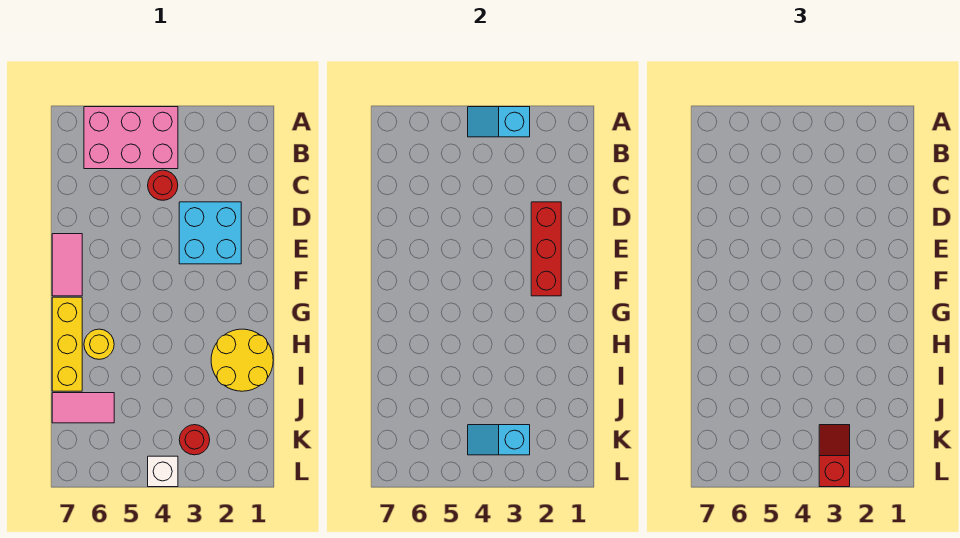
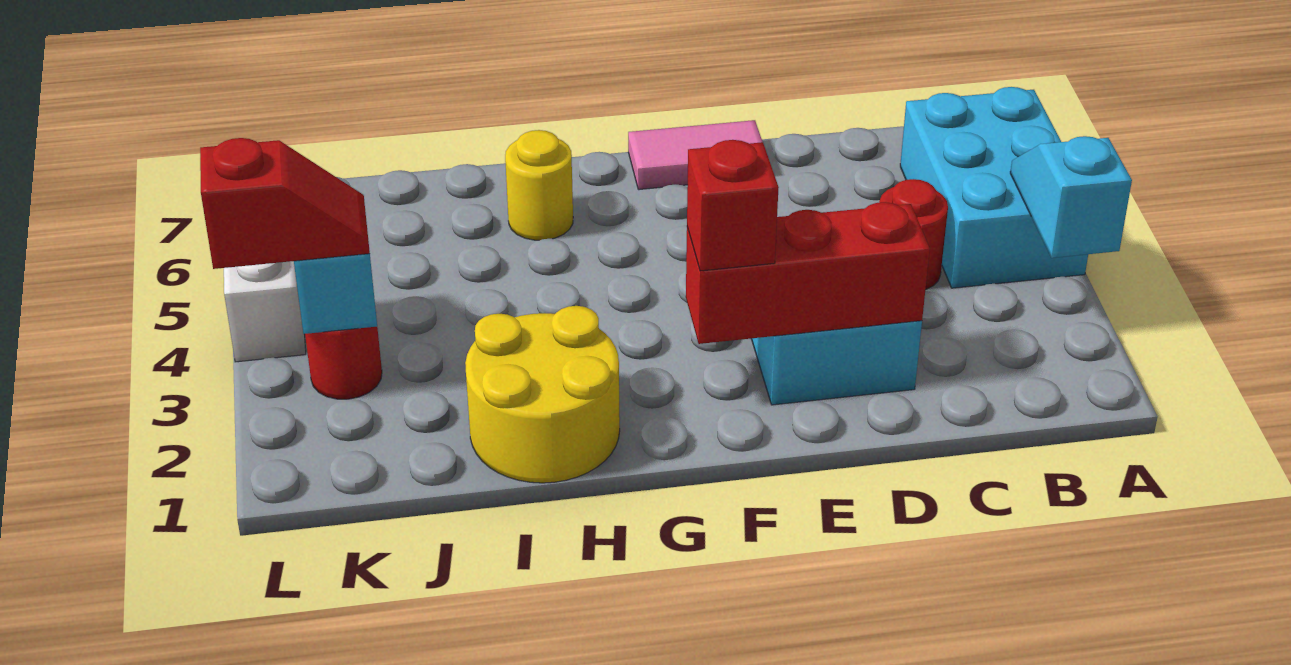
pink 2x3 brick [84,107,178,169] -> cyan 2x3 brick [900,87,1088,288]
none -> red 1x1 brick [687,140,779,271]
yellow 1x3 brick [52,297,82,391] -> none
pink 1x2 tile [52,393,114,423] -> none

